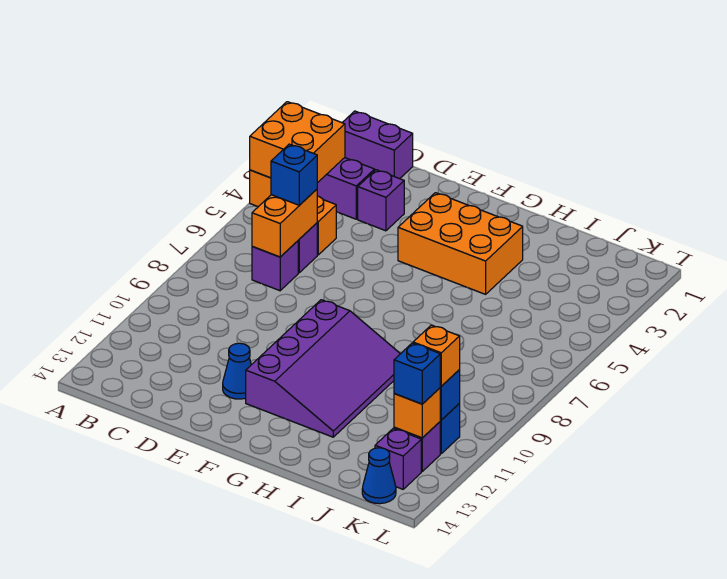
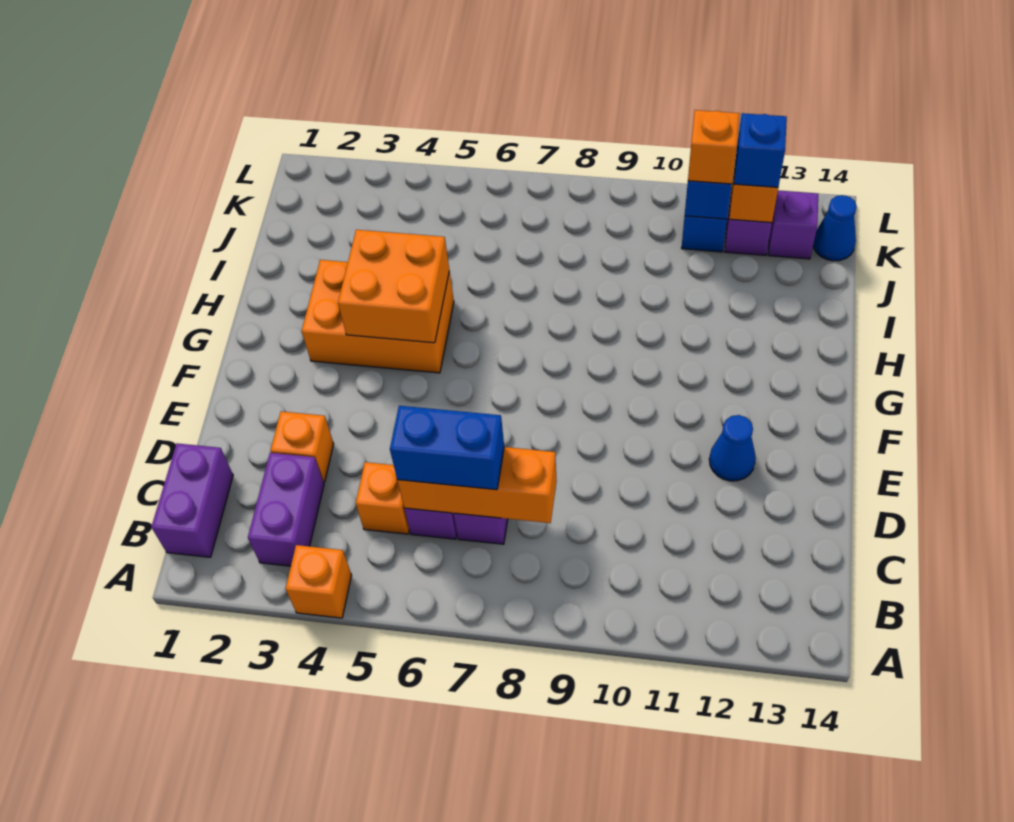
orange 2x2 brick [250,102,345,183] -> orange 2x2 brick moved to [338,230,449,343]
orange 1x2 brick [252,189,317,257] -> orange 1x3 brick [397,447,557,523]
blue 1x1 brick [271,144,317,205] -> blue 1x2 brick [390,406,504,490]
purple 1x1 brick [358,170,404,231] -> orange 1x1 brick [270,411,334,482]
orange 2x3 brick [398,193,523,294] -> orange 2x3 brick turned to [302,260,454,373]
purple 3x4 slope [246,300,400,437] -> none

